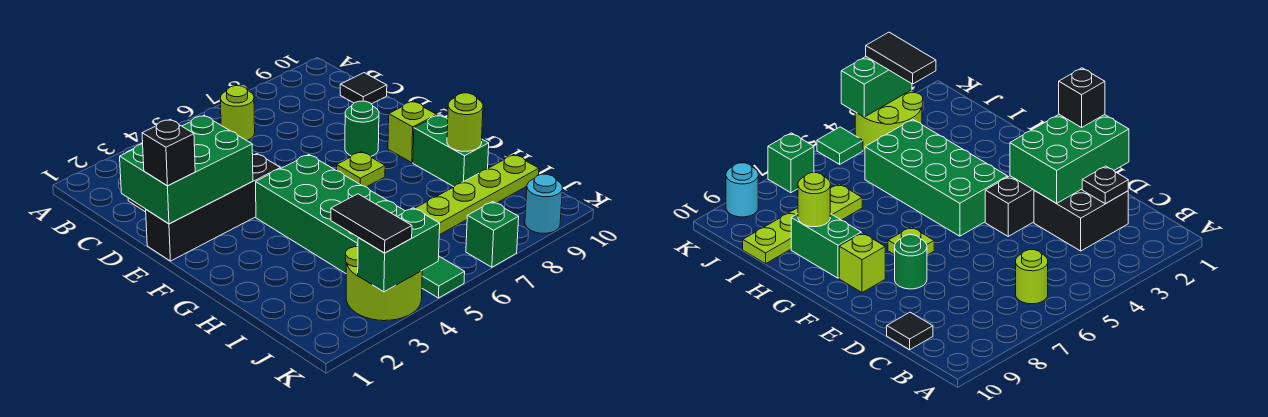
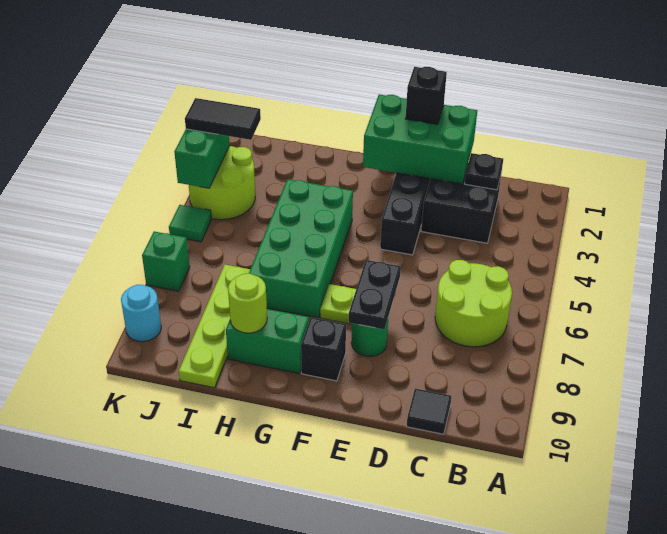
lime 1x1 round brick [220,86,255,140] -> lime 2x2 round brick [435,260,512,347]
green 2x3 brick [120,115,253,224] -> green 2x3 brick turned to [363,94,477,184]
none -> black 1x2 plate [349,260,401,329]
green 2x4 brick [256,155,405,273] -> green 2x4 brick turned to [249,179,353,318]
lime 1x1 brick [388,101,437,163] -> black 1x1 brick [301,317,346,381]

